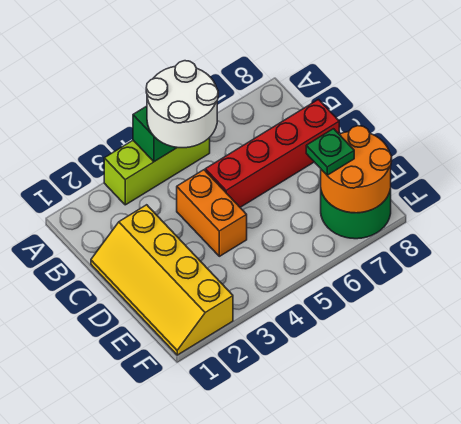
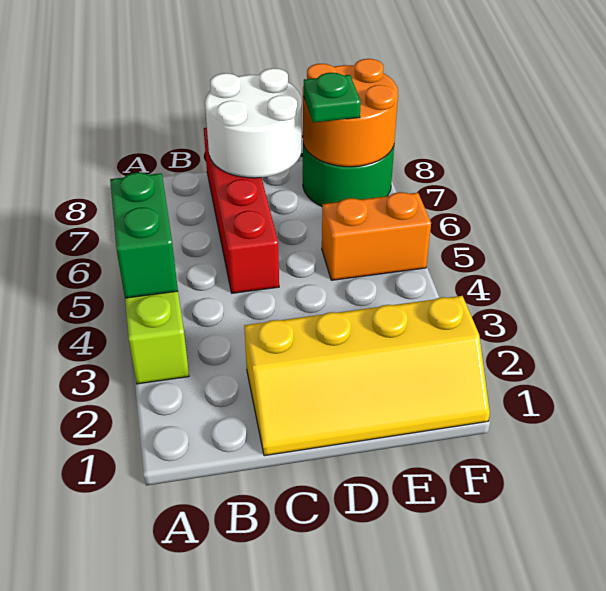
white 2x2 round brick [146,61,218,148] -> white 2x2 round brick moved to [205,68,302,178]
orange 1x2 brick [177,170,247,256] -> orange 1x2 brick moved to [322,192,431,280]

